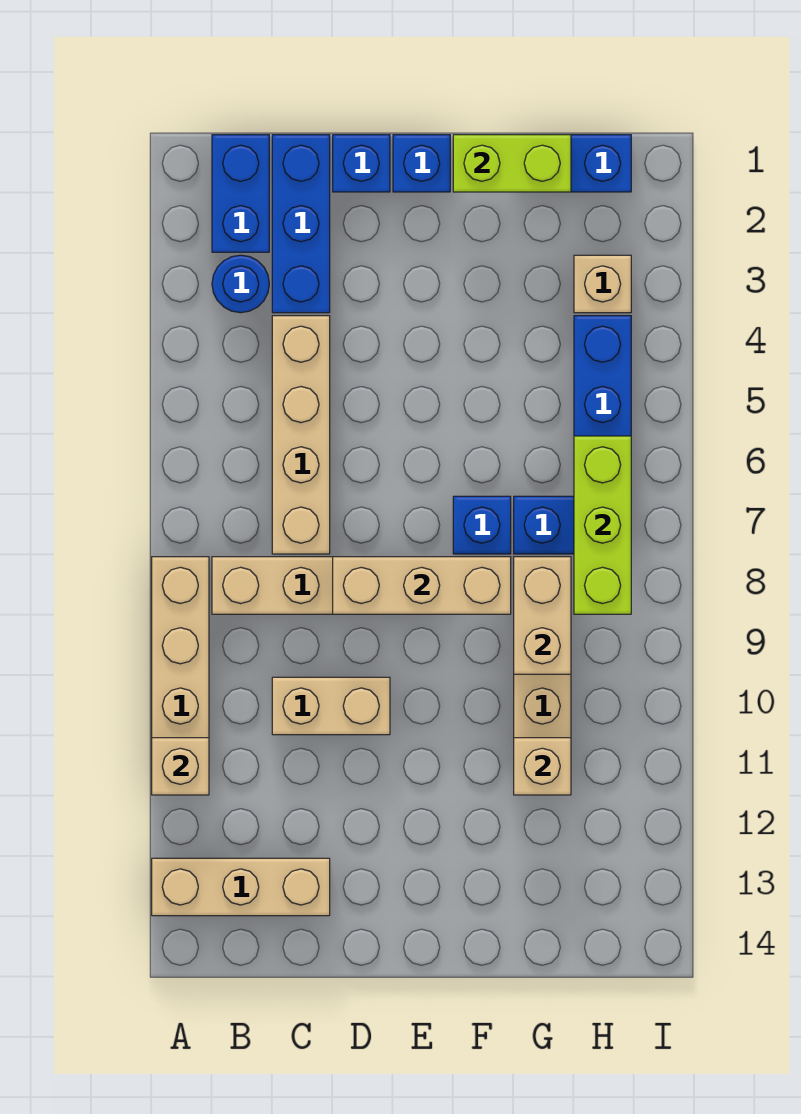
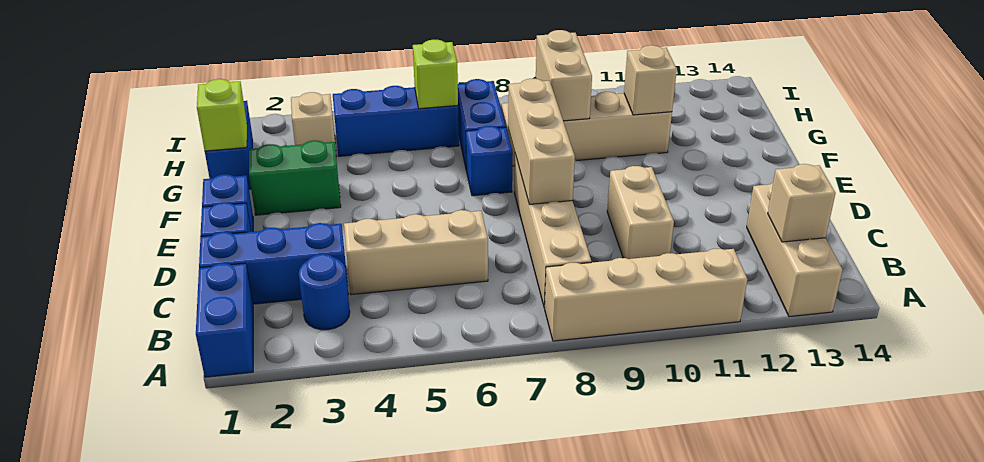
tan 1x1 brick [152,738,209,795] -> tan 1x1 brick moved to [768,164,836,242]
blue 1x2 brick [212,135,269,252] -> blue 1x2 brick turned to [196,263,253,377]
tan 1x4 brick [272,316,330,554] -> tan 1x3 brick [344,210,488,295]
lime 1x2 brick [453,135,571,192] -> lime 1x1 brick [197,79,247,151]
none -> green 1x2 brick [249,140,341,215]
tan 1x2 brick [514,557,571,674] -> tan 1x2 brick turned to [536,30,592,121]
lime 1x3 brick [574,436,631,614] -> lime 1x1 brick [413,40,458,109]

